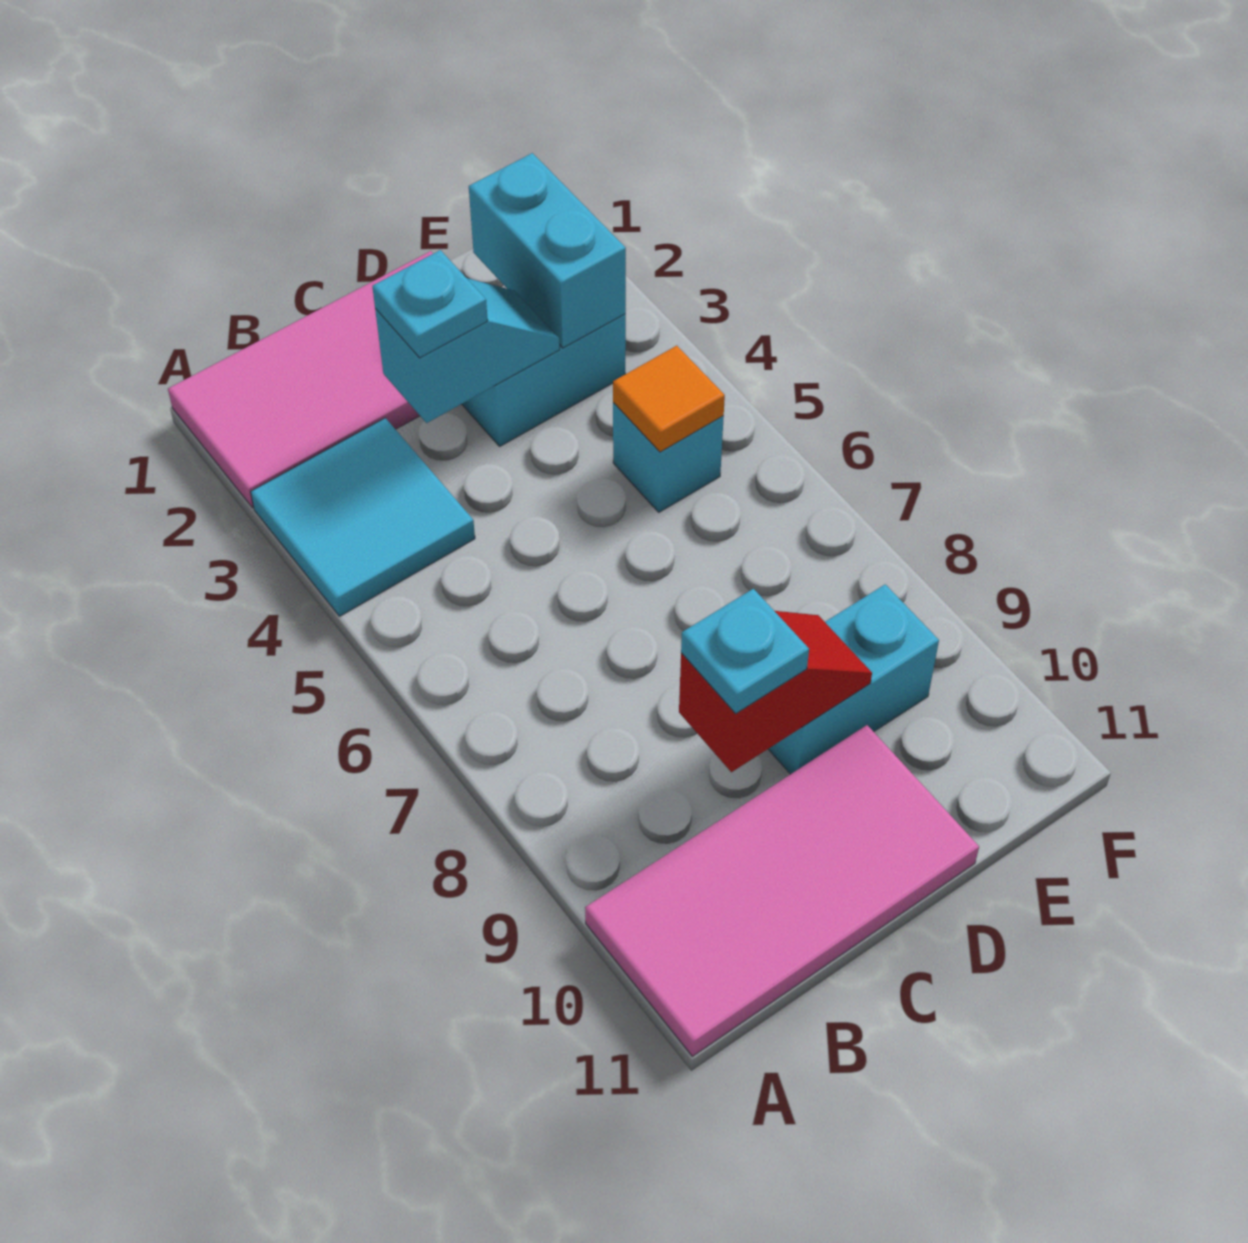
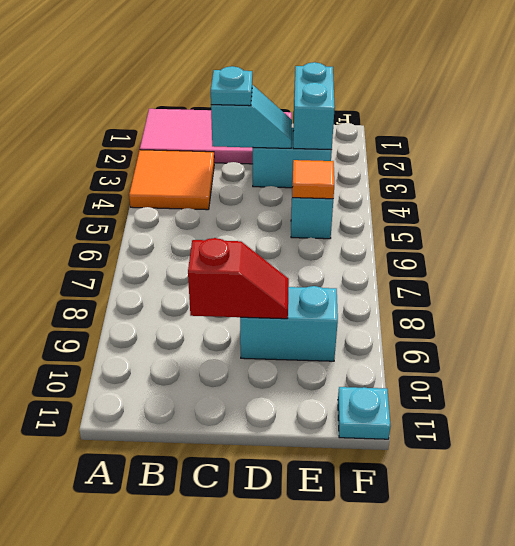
cyan 2x2 tile [251,418,475,616] -> orange 2x2 tile [129,150,214,210]
pink 2x4 tile [585,725,979,1056] -> none
cyan 1x1 plate [681,589,809,714] -> cyan 1x1 plate moved to [338,387,391,439]

